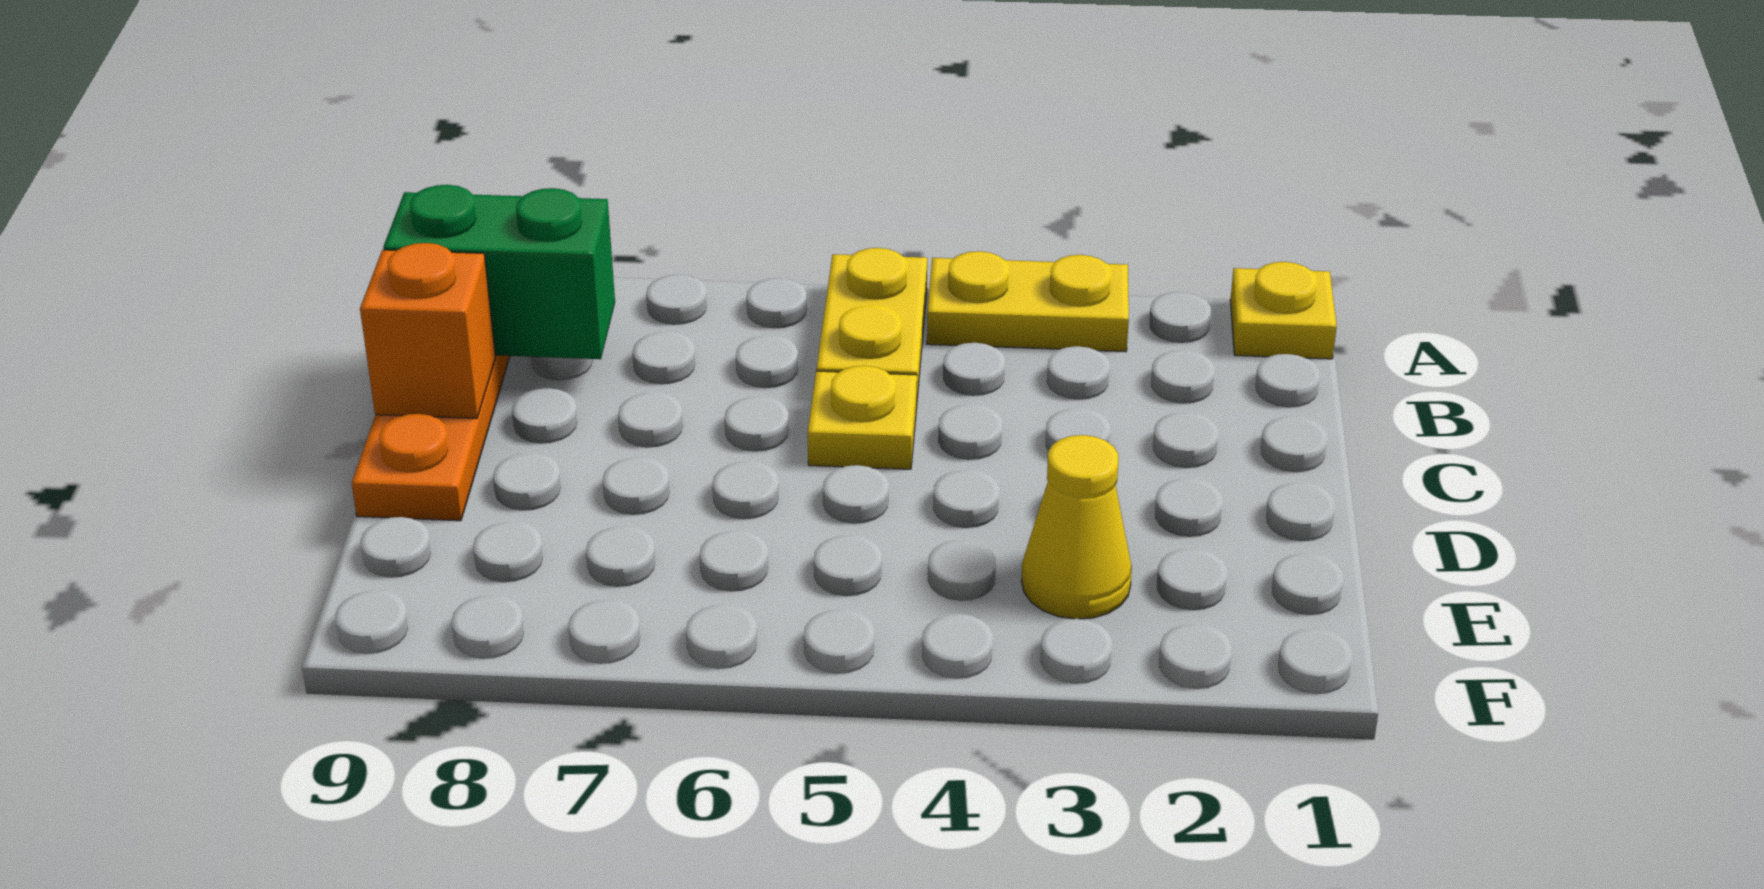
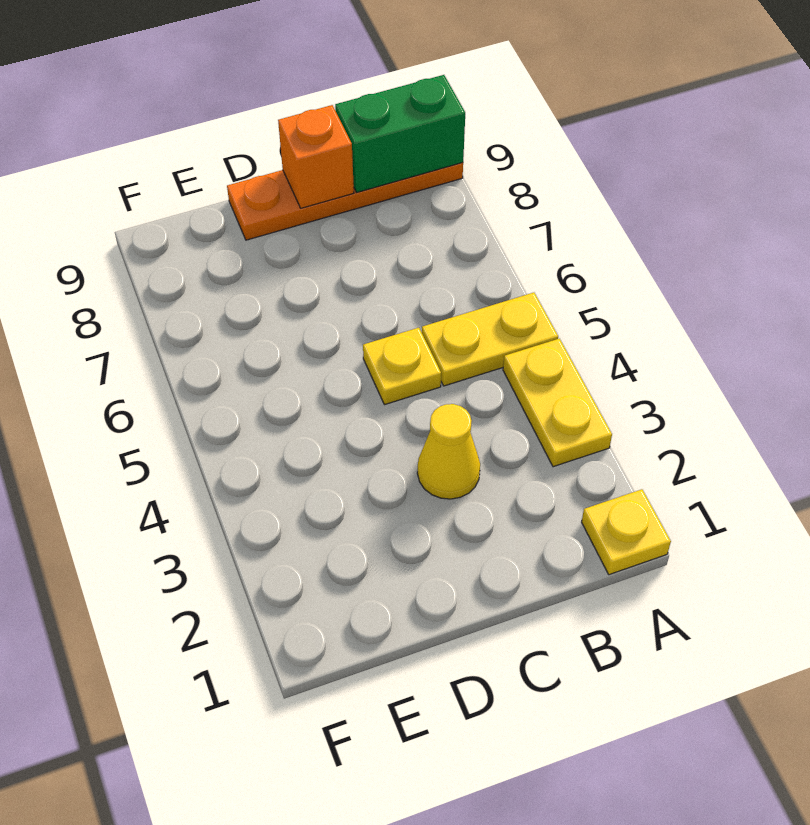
green 1x2 brick [383,185,615,359] -> green 1x2 brick turned to [335,75,465,192]
yellow 1x1 cone [1021,435,1132,619] -> yellow 1x1 cone moved to [417,404,480,499]

